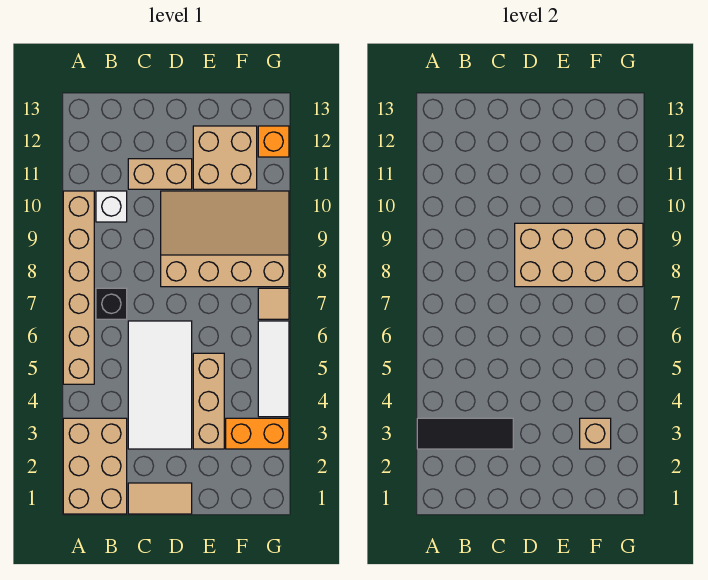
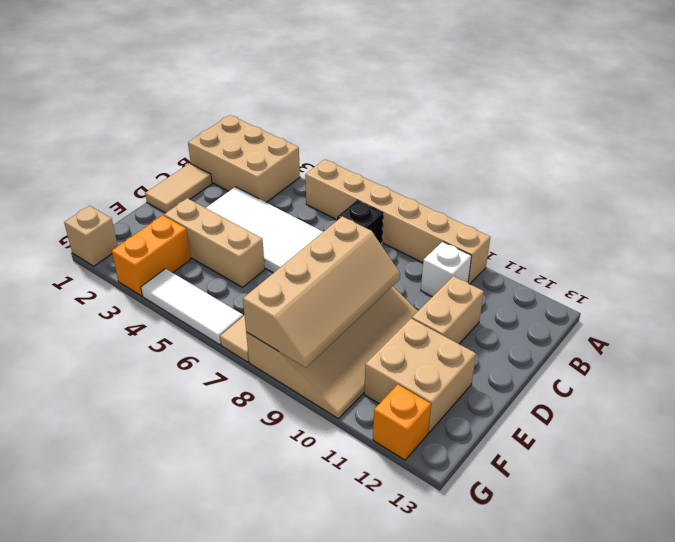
black 1x3 tile [417,418,513,449] -> none
tan 2x4 brick [515,223,643,287] -> tan 2x4 slope [243,216,400,368]
tan 1x1 brick [580,418,611,449] -> tan 1x1 brick moved to [64,206,118,266]

